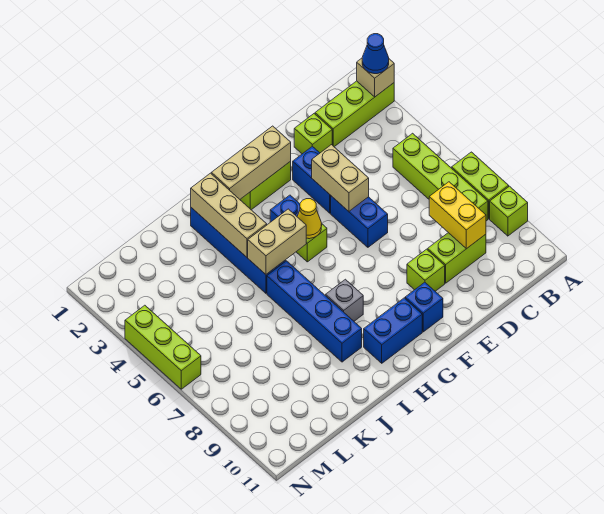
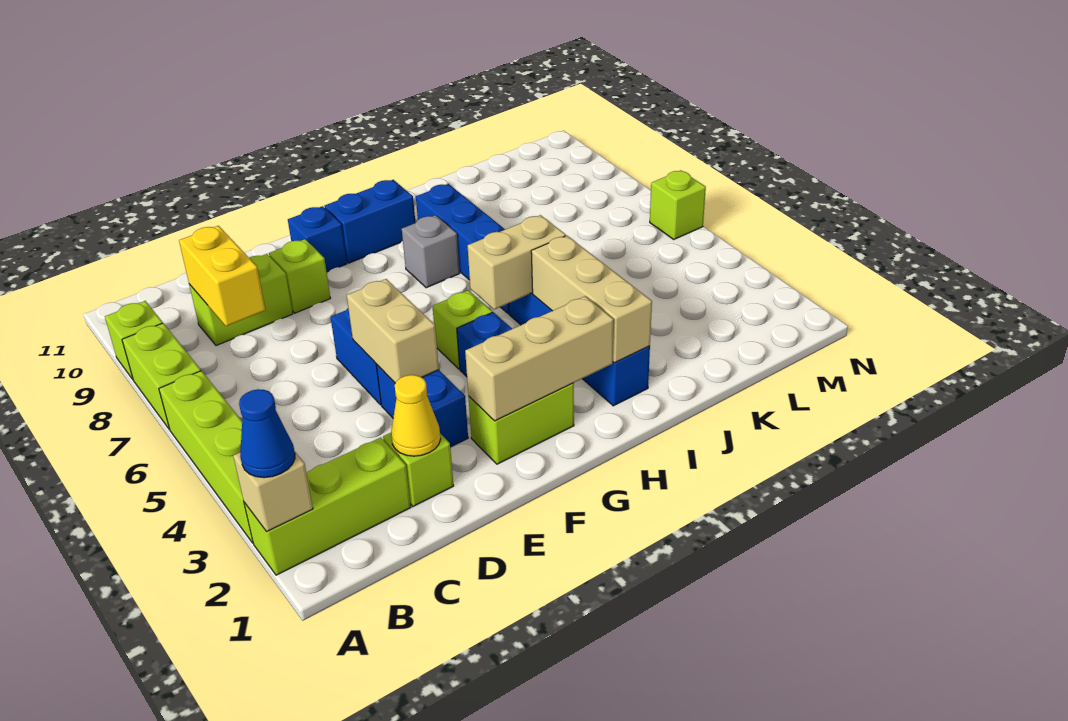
lime 1x4 brick [393,133,488,221] -> lime 1x4 brick moved to [159,371,253,543]
yellow 1x1 cone [297,199,322,239] -> yellow 1x1 cone moved to [391,375,441,456]
lime 1x3 brick [125,305,201,389] -> lime 1x1 brick [650,170,706,239]

